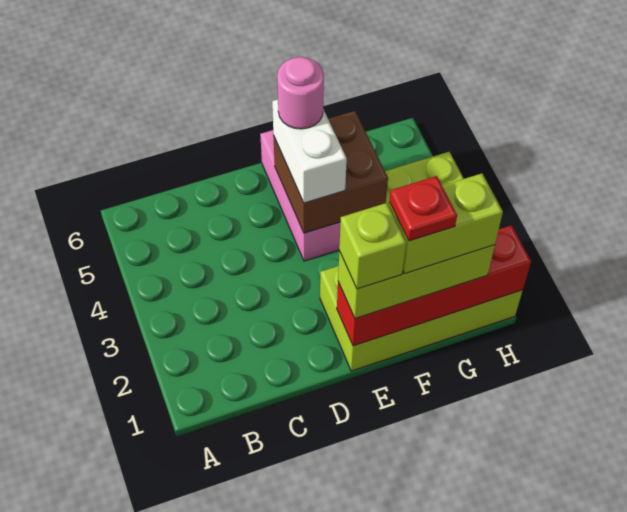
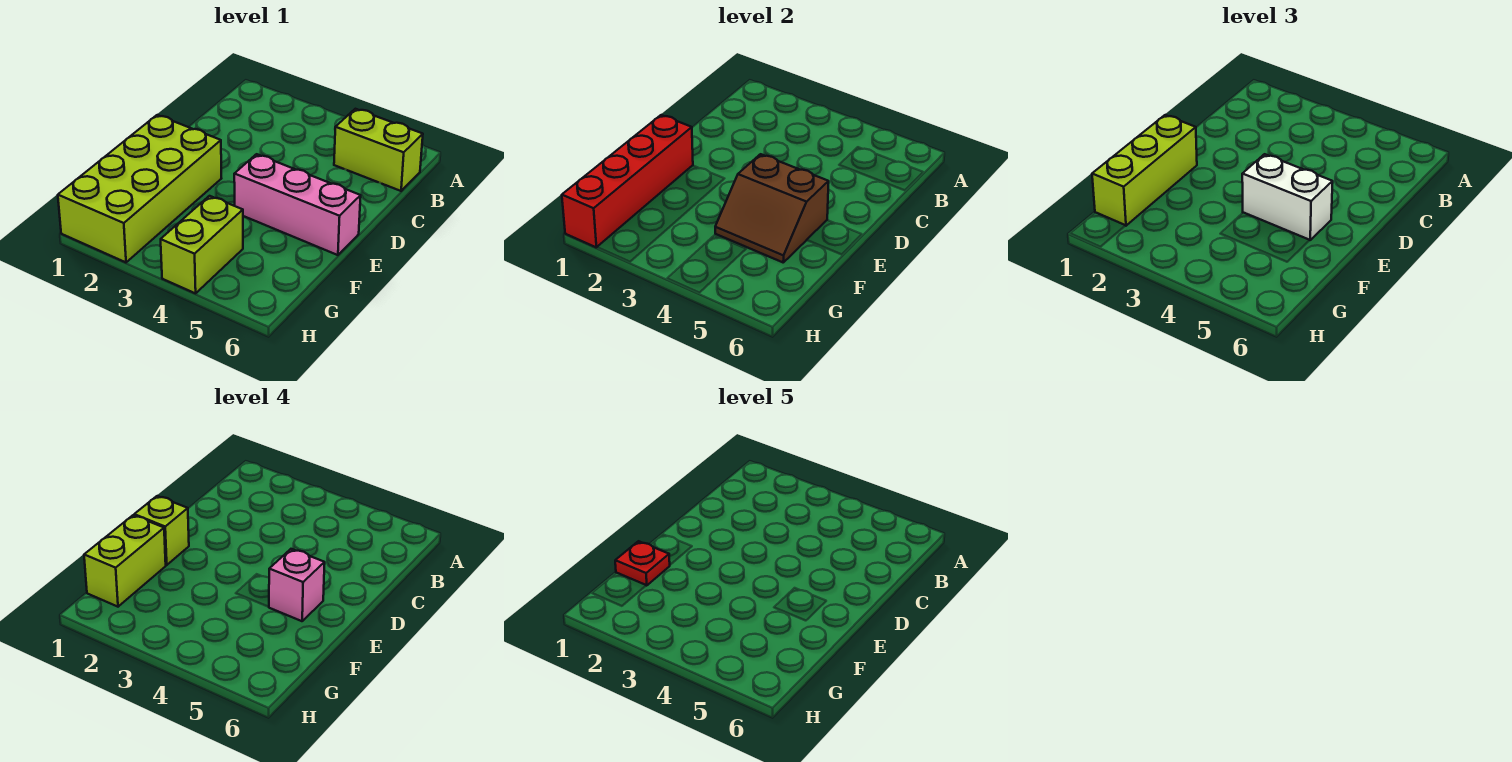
none -> lime 1x2 brick [334,109,423,191]
brown 2x2 brick [273,111,388,233] -> brown 2x2 slope [715,154,829,262]
pink 1x1 round brick [277,57,324,129] -> pink 1x1 brick [269,549,325,621]

